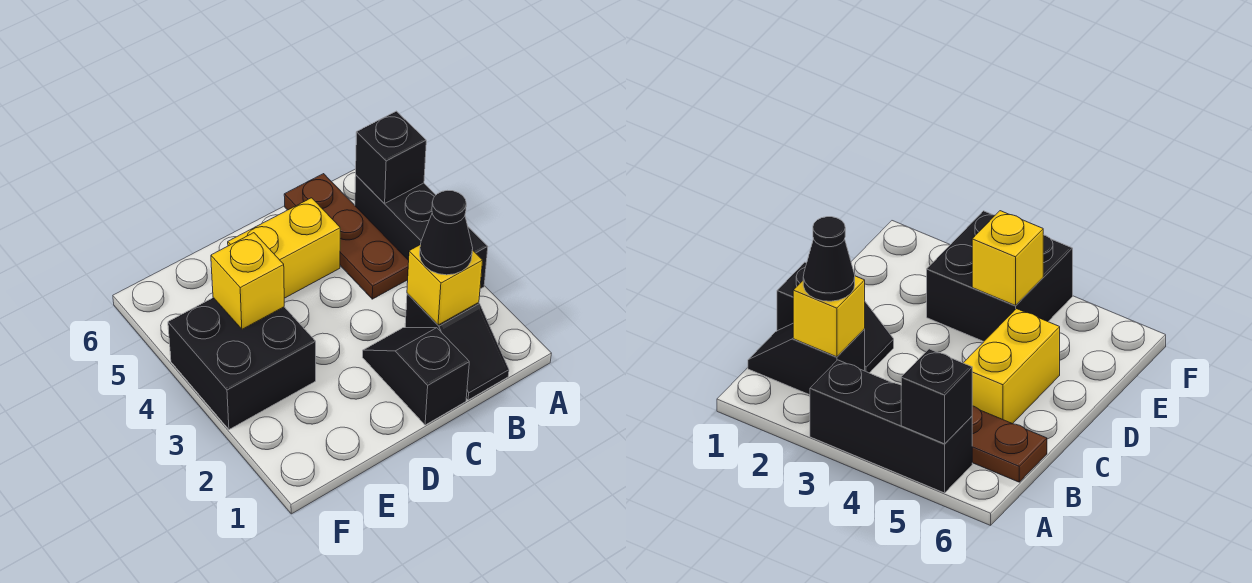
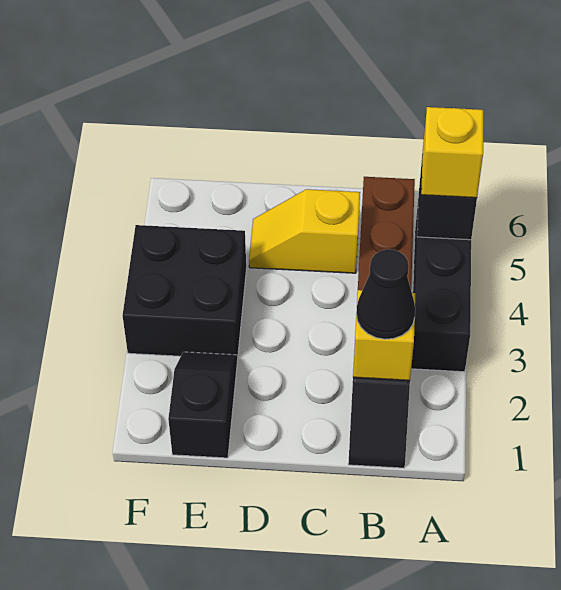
black 1x2 slope [363,328,469,425] -> black 1x2 slope moved to [168,352,237,458]
yellow 1x2 brick [228,198,340,298] -> yellow 1x2 slope [249,189,360,273]
yellow 1x1 brick [211,233,284,329] -> yellow 1x1 brick moved to [421,107,483,198]

